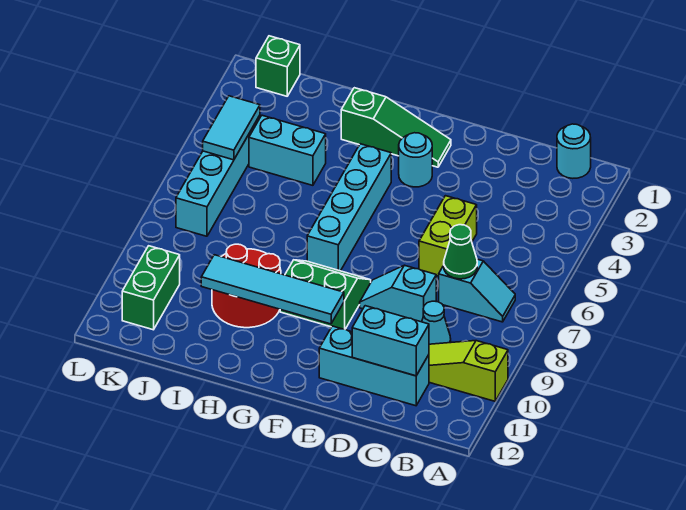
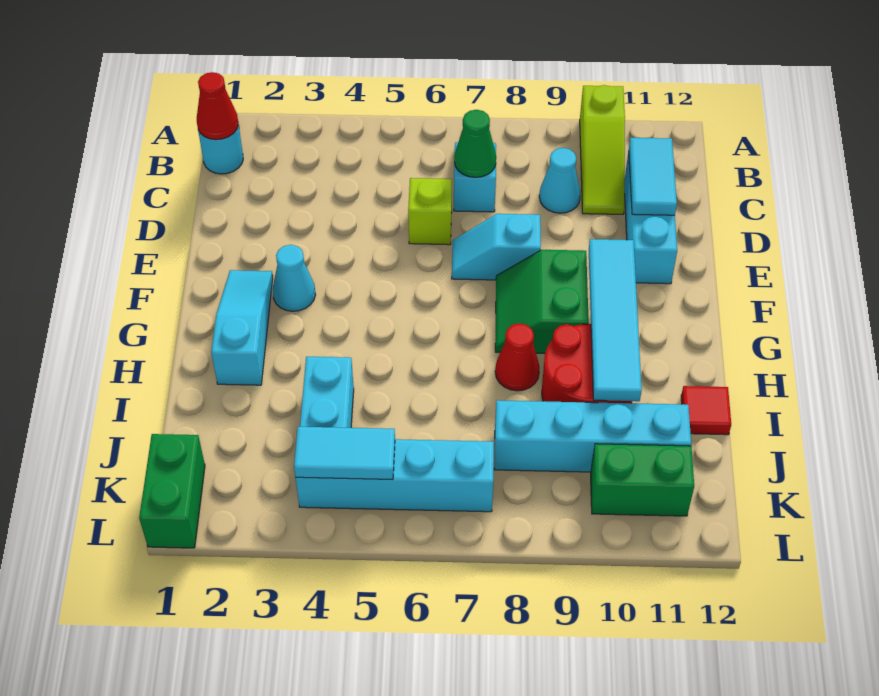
none -> red 1x1 cone [197,72,238,140]
cyan 1x2 brick [352,306,429,376] -> cyan 1x2 tile [629,138,677,215]
lime 1x2 brick [419,196,477,276] -> lime 1x1 brick [408,178,452,245]
cyan 1x2 slope [360,265,436,322] -> cyan 1x2 slope turned to [452,214,541,280]
green 1x3 slope [341,88,451,167] -> cyan 1x3 slope [211,270,273,385]
cyan 1x1 round brick [399,133,432,187] -> cyan 1x1 cone [272,245,315,311]
cyan 1x4 brick [307,144,391,271] -> cyan 1x4 brick moved to [494,400,691,472]
none -> red 1x1 cone [495,323,540,391]
none -> red 1x1 tile [681,386,731,435]
green 1x1 brick [256,36,300,96] -> green 1x2 brick [139,434,205,548]

